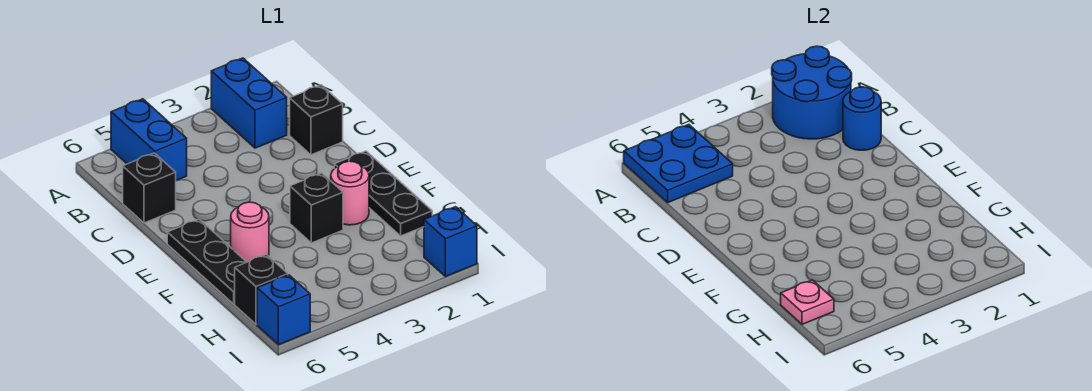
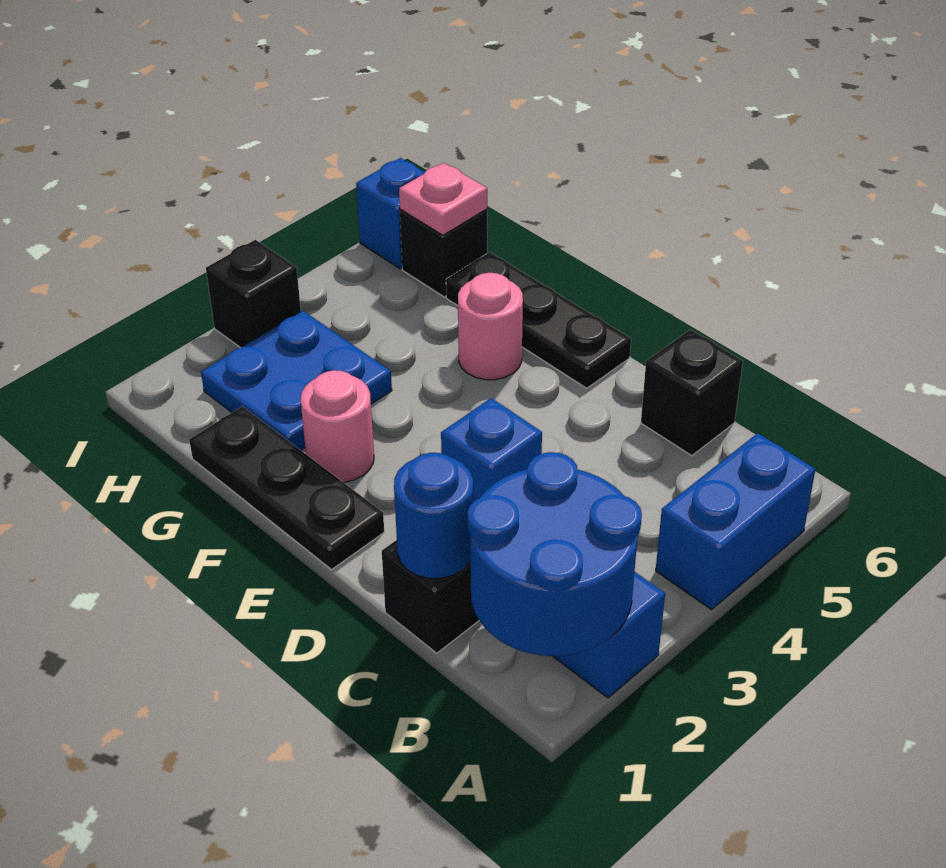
blue 1x2 brick [111,99,187,181] -> blue 1x2 brick turned to [656,433,815,610]
blue 2x2 plate [624,124,733,203] -> blue 2x2 plate moved to [201,311,392,450]
black 1x1 brick [290,173,343,243] -> black 1x1 brick moved to [206,240,301,348]
blue 1x1 brick [424,207,477,277] -> blue 1x1 brick moved to [441,398,542,502]

